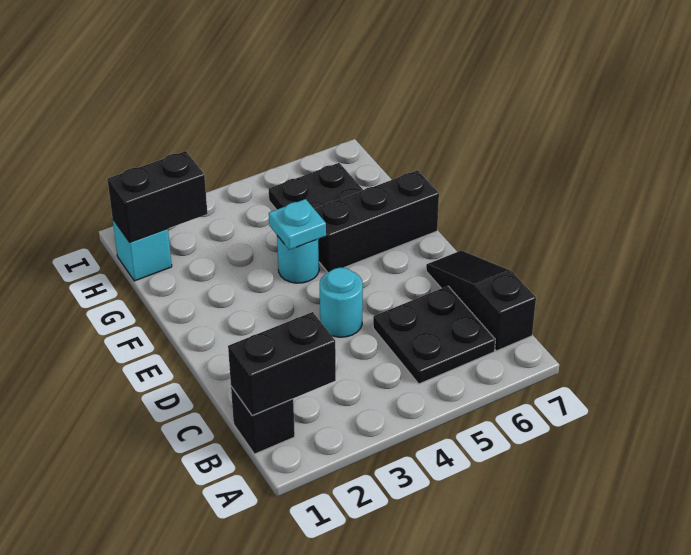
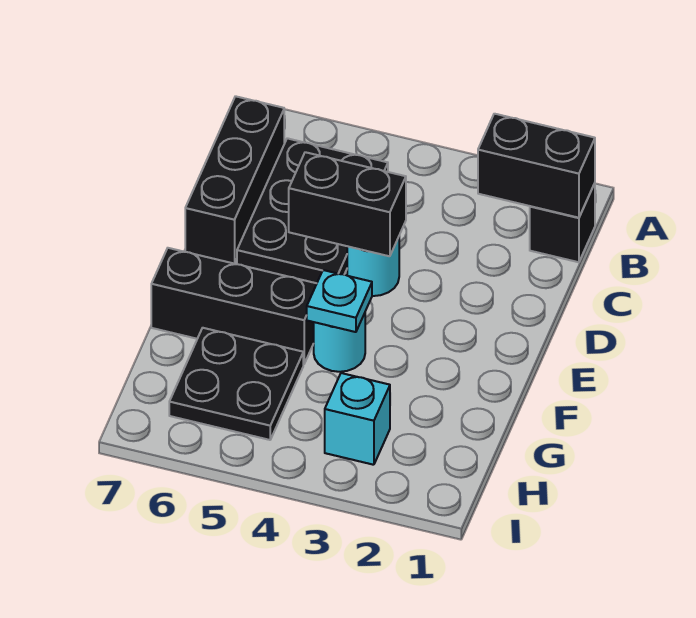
black 2x2 plate [373,286,495,384] -> black 2x3 plate [237,138,388,283]
black 1x3 slope [426,250,536,351] -> black 1x3 brick [185,96,284,264]
cyan 1x1 brick [113,220,172,281] -> cyan 1x1 brick moved to [325,373,390,465]
black 1x2 brick [107,151,207,242] -> black 1x2 brick moved to [289,152,406,256]

